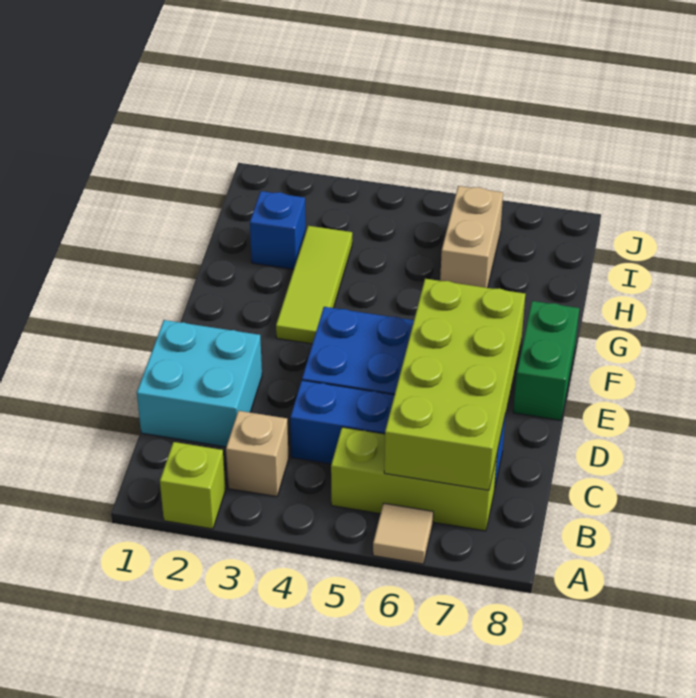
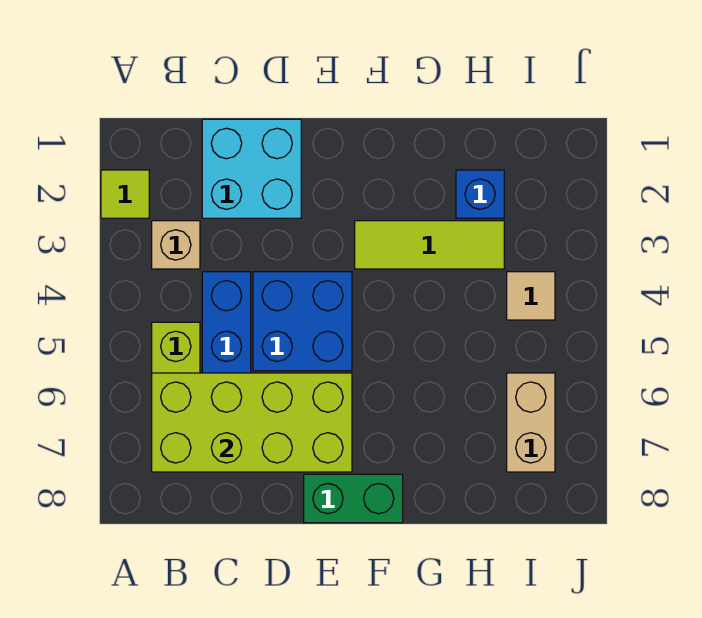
lime 1x1 brick [160,442,225,529] -> lime 1x1 tile [101,170,149,218]
tan 1x1 tile [373,503,433,564] -> tan 1x1 tile moved to [507,272,555,320]
tan 1x2 brick [440,186,503,288] -> tan 1x2 brick turned to [507,373,555,472]

